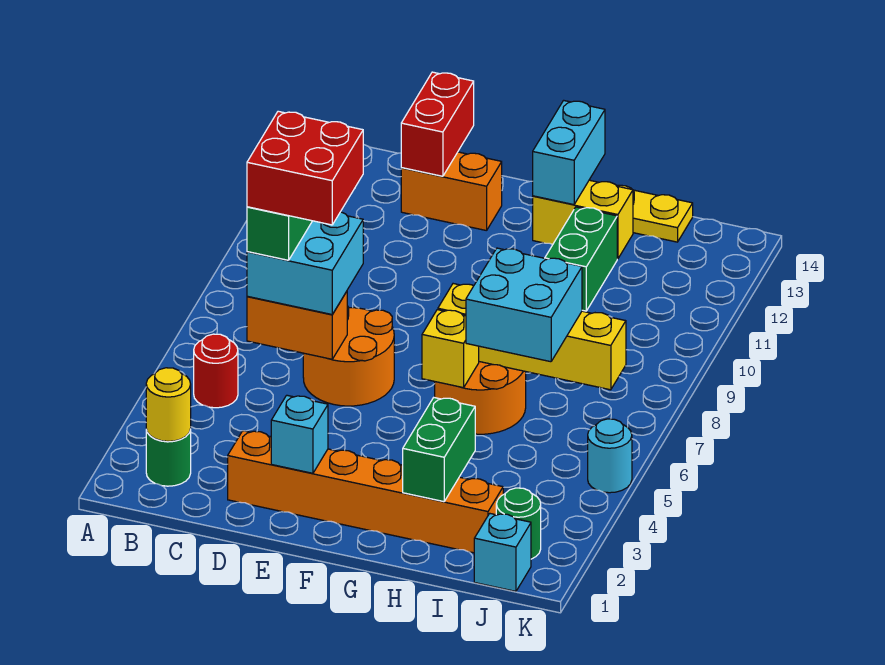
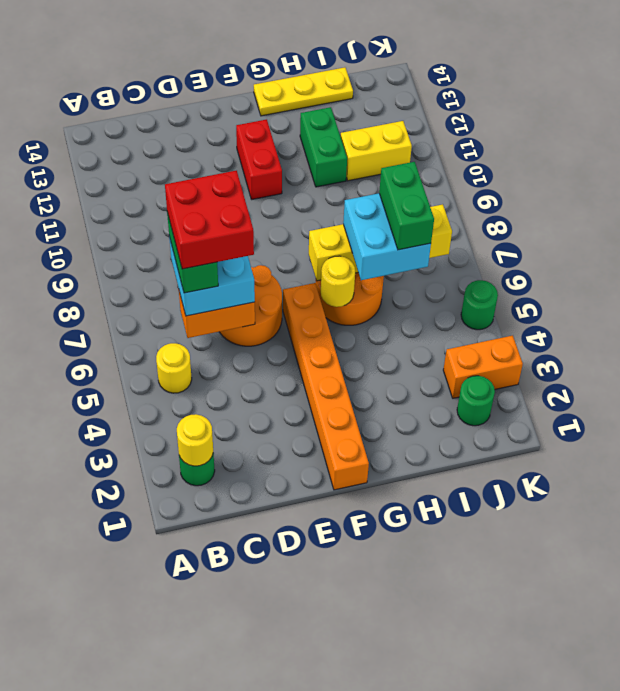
red 1x1 round brick [194,334,238,408] -> yellow 1x1 round brick [156,343,192,393]
orange 1x6 brick [228,431,503,553] -> orange 1x6 brick turned to [283,283,369,490]
orange 1x2 brick [401,152,502,231] -> orange 1x2 brick moved to [443,336,523,398]
red 1x2 brick [401,72,474,176] -> red 1x2 brick moved to [236,119,282,199]
cyan 1x1 brick [271,395,328,473] -> none
yellow 1x1 brick [422,310,479,388] -> yellow 1x1 round brick [321,256,355,307]
yellow 1x2 brick [533,180,633,259] -> yellow 1x2 brick moved to [341,121,412,181]
cyan 1x2 brick [533,100,605,205] -> none
green 1x2 brick [403,398,475,502] -> green 1x2 brick moved to [379,162,434,250]
cyan 1x1 brick [474,514,531,591] -> none
cyan 1x1 round brick [588,419,632,493] -> green 1x1 round brick [461,280,498,330]

